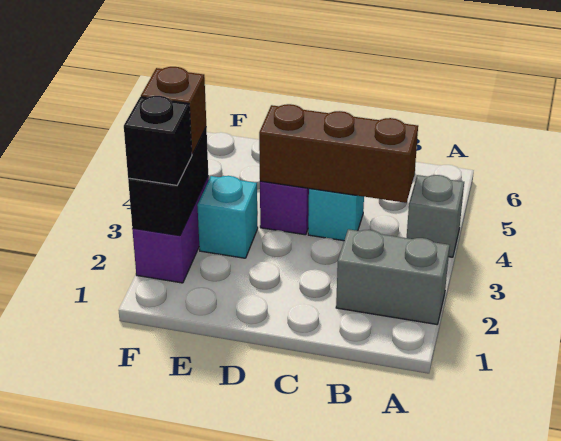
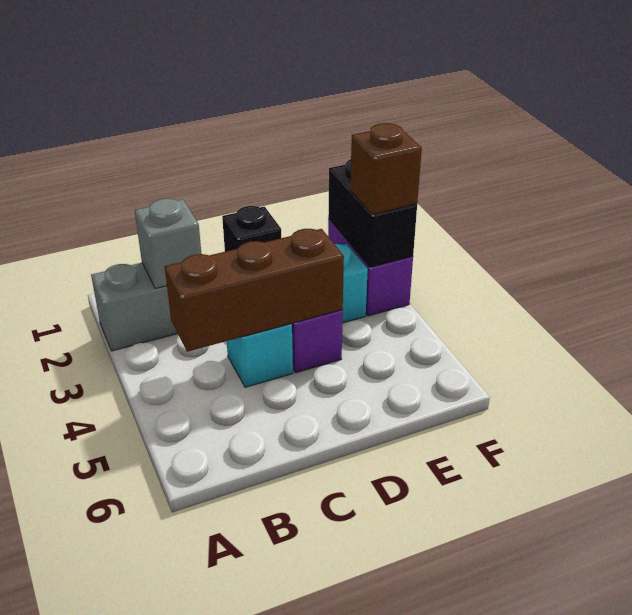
grey 1x1 brick [407,175,464,257] -> grey 1x1 brick moved to [135,199,201,288]
black 1x1 brick [124,96,192,185] -> black 1x1 brick moved to [222,206,281,252]

